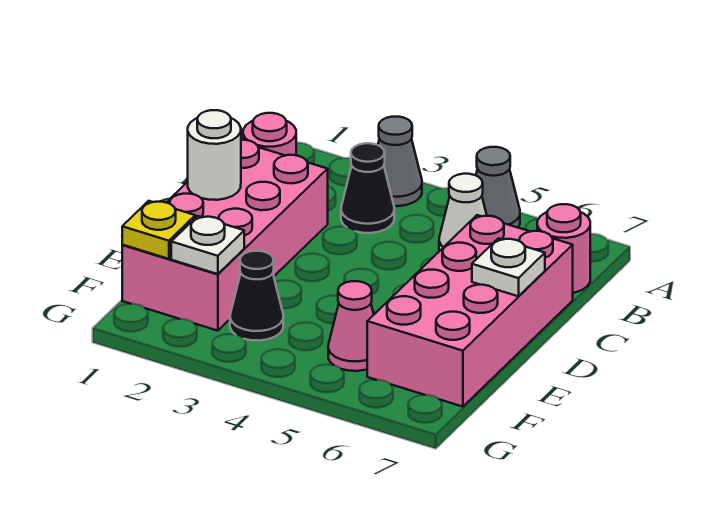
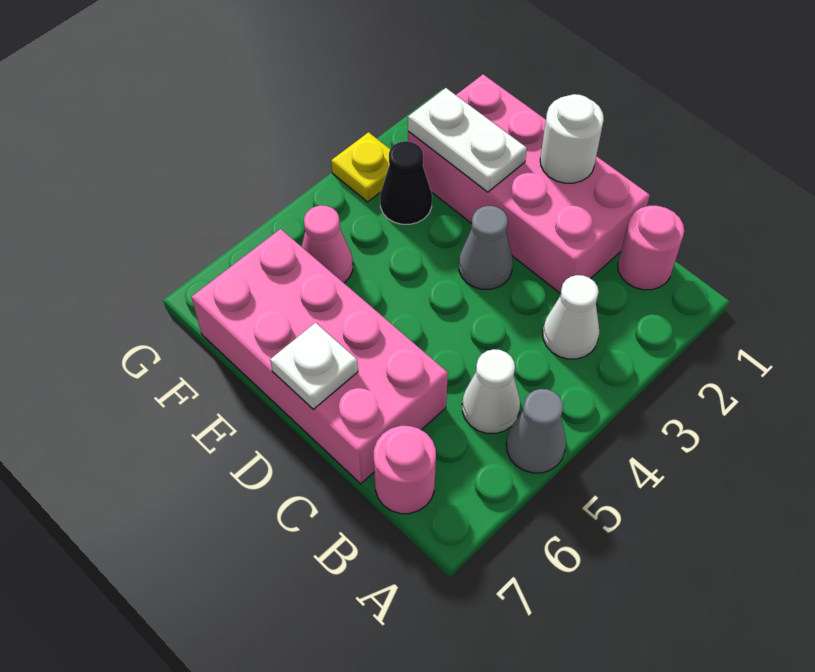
grey 1x1 cone [378,117,422,206] -> grey 1x1 cone moved to [459,206,513,289]
black 1x1 cone [341,143,394,233] -> white 1x1 cone [543,275,600,359]
yellow 1x1 plate [122,201,195,259] -> yellow 1x1 plate moved to [331,132,390,202]
white 1x1 plate [171,216,244,274] -> white 1x2 plate [408,88,527,192]

